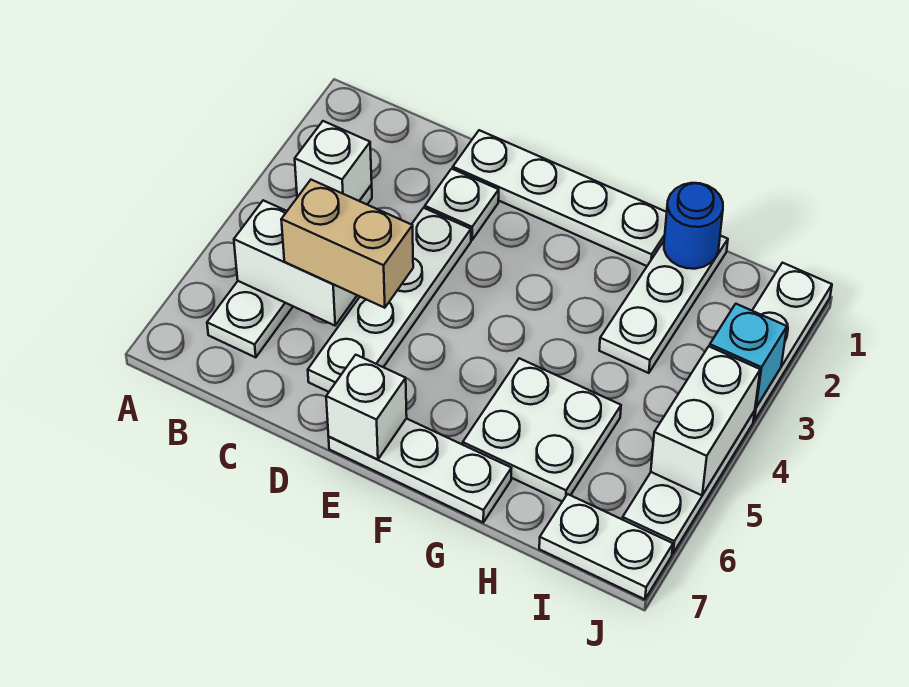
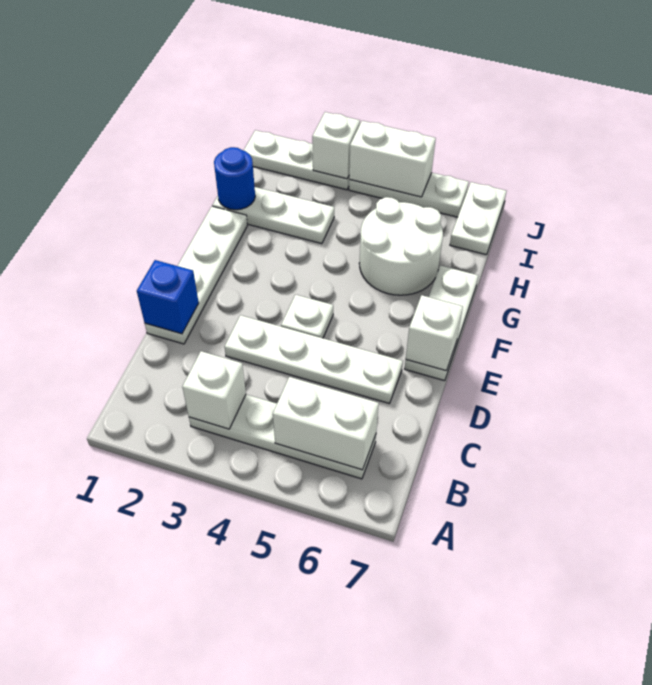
white 1x2 brick [234,200,357,325] -> white 1x2 brick turned to [273,377,379,470]
tan 1x2 brick [281,180,413,308] -> none
none -> blue 1x1 brick [137,260,199,334]
white 1x1 plate [425,169,499,240] -> white 1x1 plate moved to [281,295,333,338]
white 2x2 plate [463,358,621,501] -> white 2x2 round brick [359,197,443,295]
cyan 1x1 brick [710,304,787,407] -> white 1x1 brick [312,112,360,179]

